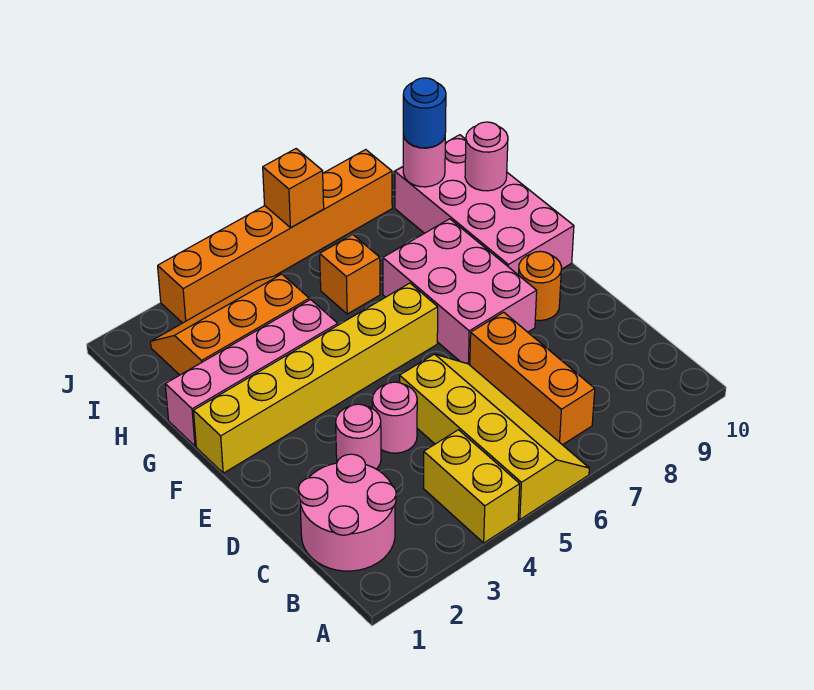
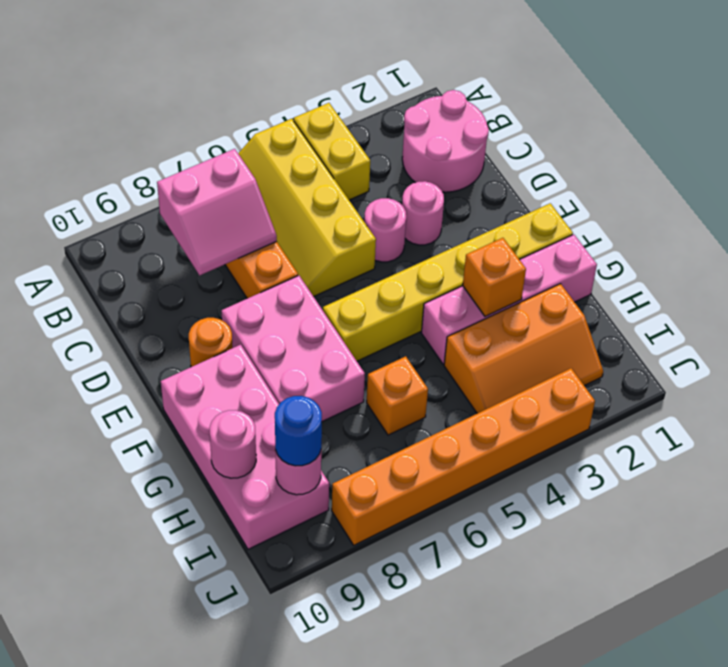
none -> pink 2x2 slope [157,149,277,275]
orange 1x1 brick [263,149,324,228] -> orange 1x1 brick moved to [463,238,526,317]

